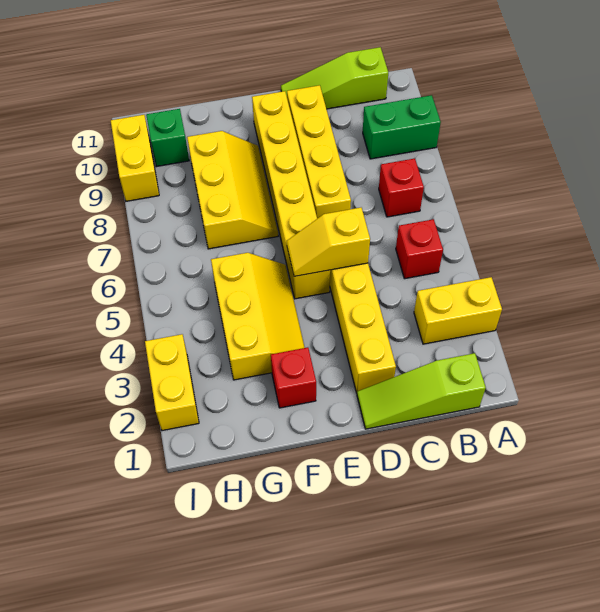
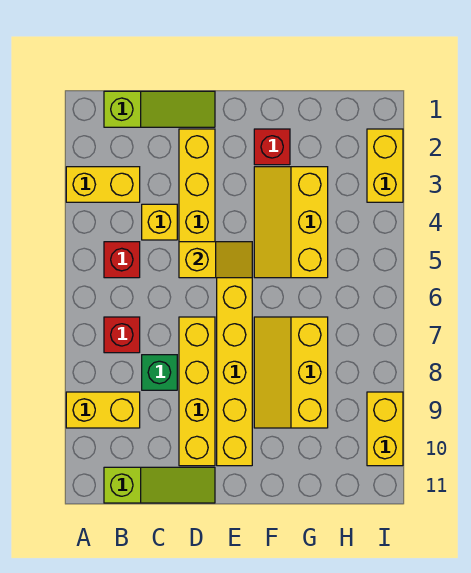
green 1x2 brick [363,95,441,159] -> yellow 1x2 brick [66,392,140,428]
none -> yellow 1x1 brick [142,204,177,240]
green 1x1 brick [146,109,189,167] -> green 1x1 brick moved to [142,355,177,390]

